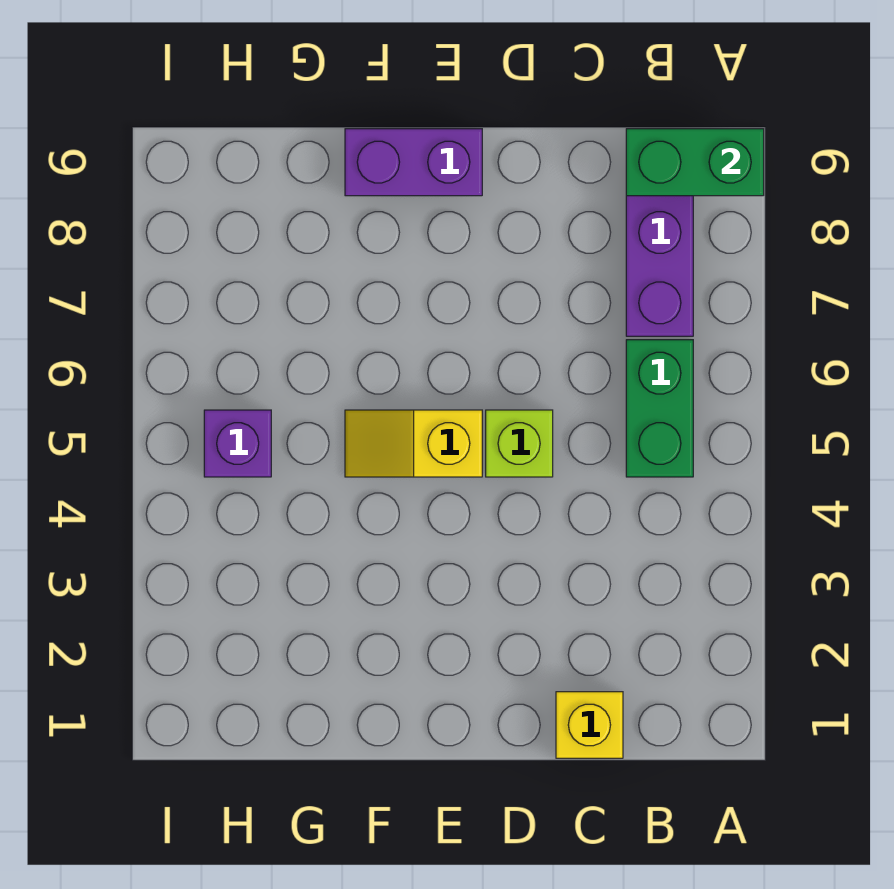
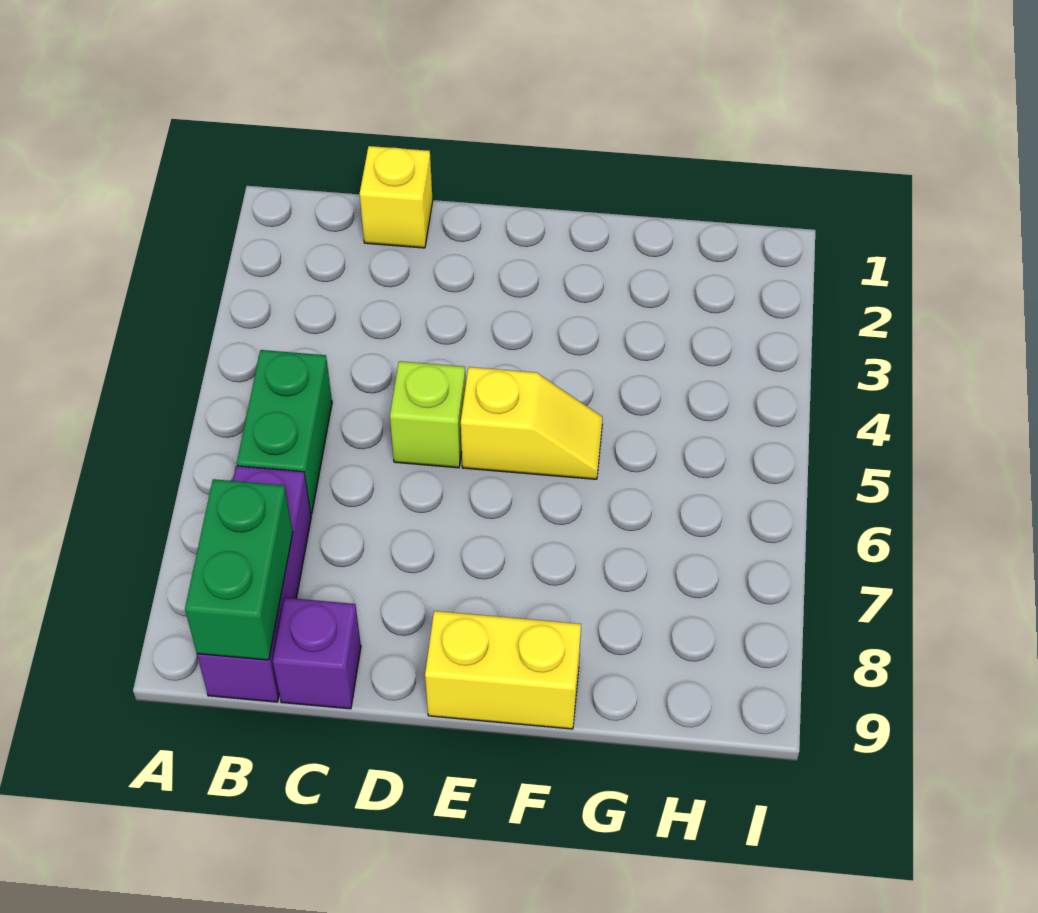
green 1x2 brick [626,129,764,196] -> green 1x2 brick turned to [185,479,293,660]
purple 1x2 brick [345,129,482,196] -> yellow 1x2 brick [425,611,581,729]
purple 1x1 brick [204,410,271,477] -> purple 1x1 brick moved to [273,598,361,709]

